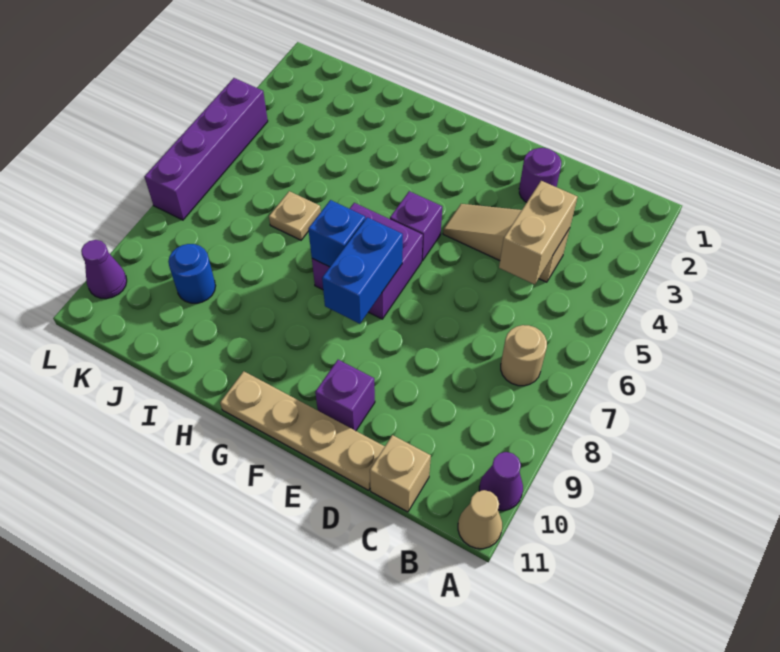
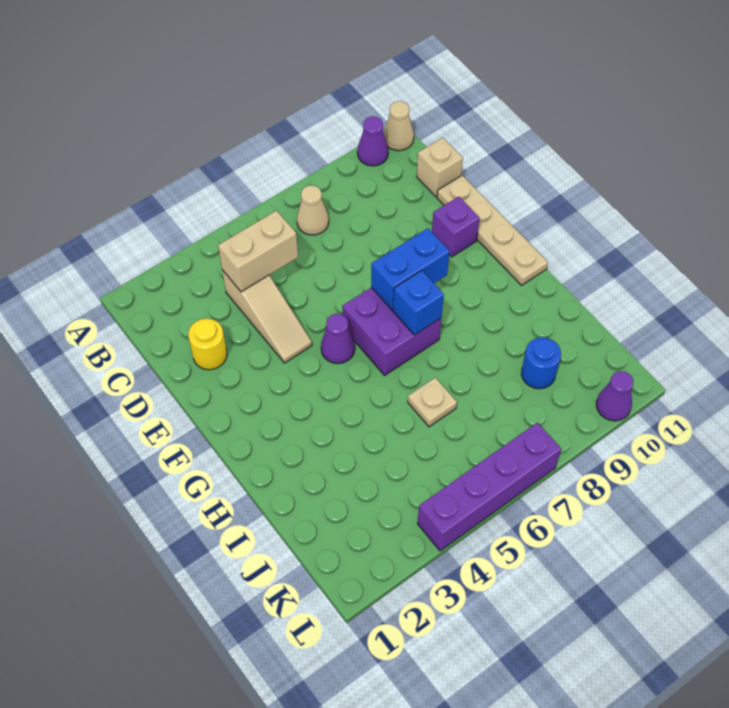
tan 1x1 round brick [501,325,547,386] -> tan 1x1 cone [297,185,329,235]
purple 1x1 round brick [519,148,561,202] -> yellow 1x1 round brick [188,318,227,370]
purple 1x1 brick [390,191,442,261] -> purple 1x1 cone [321,314,355,364]

